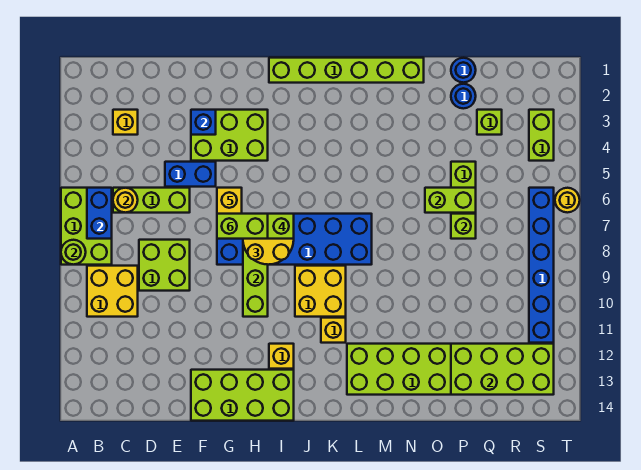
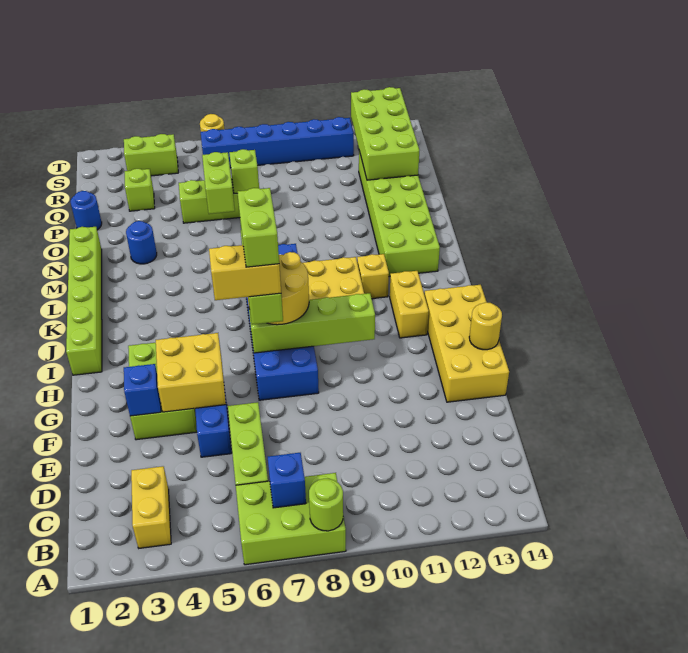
blue 1x2 brick [87,188,112,239] -> blue 1x1 brick [268,453,306,508]
yellow 2x2 brick [87,266,138,317] -> yellow 2x2 brick moved to [156,333,226,412]
yellow 1x1 brick [113,110,138,135] -> yellow 1x2 brick [131,466,171,548]
yellow 1x1 round brick [113,188,138,213] -> yellow 1x1 round brick moved to [469,302,502,350]
lime 2x2 brick [139,240,190,291] -> none
lime 2x4 brick [191,370,294,421] -> yellow 2x4 brick [424,285,509,402]
yellow 1x1 brick [269,344,294,369] -> yellow 1x2 brick [390,271,429,338]
blue 1x1 round brick [451,84,476,109] -> blue 1x1 round brick moved to [126,221,157,264]

